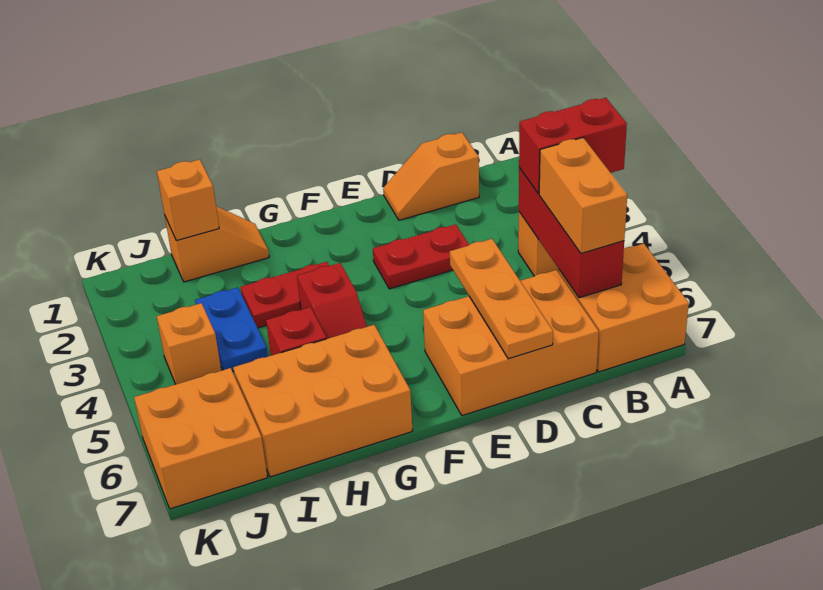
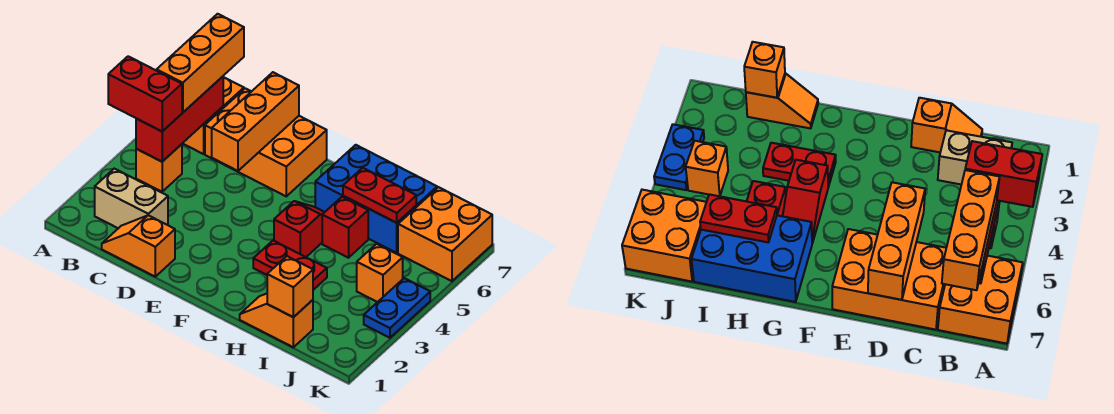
none -> tan 1x2 brick [95,169,168,228]
orange 1x2 brick [539,138,627,253] -> orange 1x3 brick [157,14,244,113]
orange 1x2 slope [383,132,479,220] -> orange 1x2 slope turned to [102,215,175,277]
red 1x2 plate [373,224,469,289] -> red 1x2 plate moved to [343,168,416,223]
orange 1x3 plate [450,239,553,359] -> orange 1x3 brick [212,72,299,171]
orange 2x3 brick [233,325,413,477] -> blue 2x3 brick [315,145,437,253]
blue 1x2 plate [195,287,268,371] -> blue 1x2 plate moved to [364,278,430,338]

